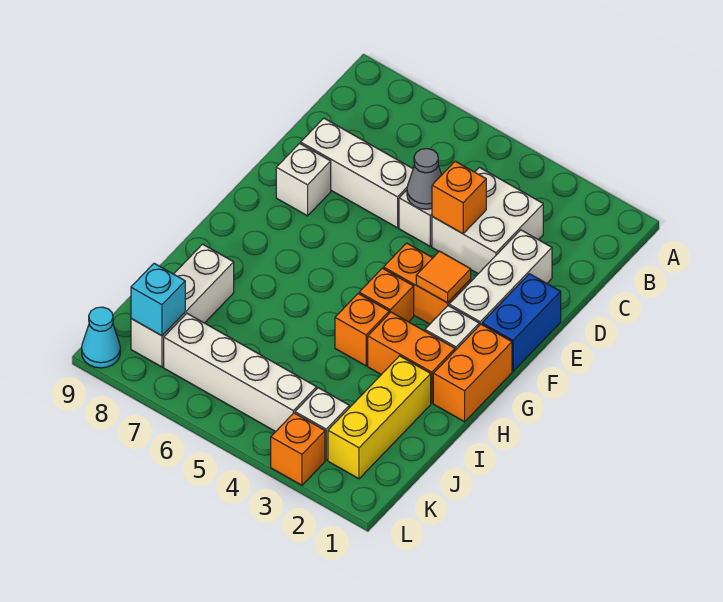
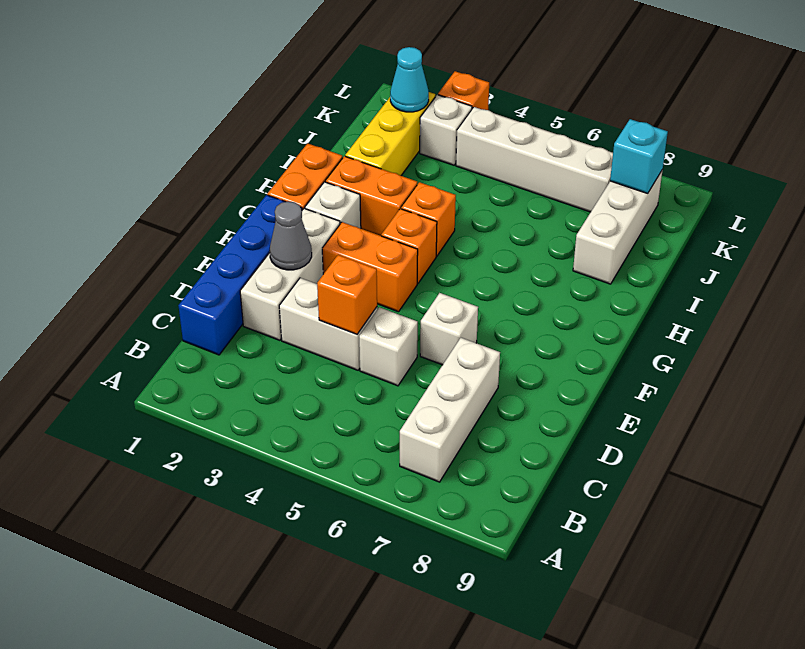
white 2x2 brick [432,167,543,274] -> white 1x2 brick [279,278,377,370]
grey 1x1 cone [407,149,441,209] -> grey 1x1 cone moved to [270,201,312,270]
white 1x3 brick [301,118,413,228] -> white 1x3 brick turned to [400,338,500,482]
blue 1x2 brick [482,274,561,371] -> blue 1x4 brick [178,195,302,355]
white 1x1 brick [276,143,331,216] -> white 1x1 brick moved to [420,293,478,365]
orange 1x1 tile [416,251,471,303] -> none
cyan 1x1 cone [82,307,120,368] -> cyan 1x1 cone moved to [390,47,429,112]

